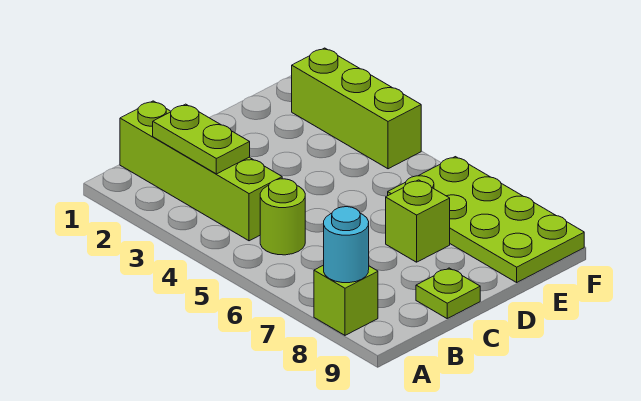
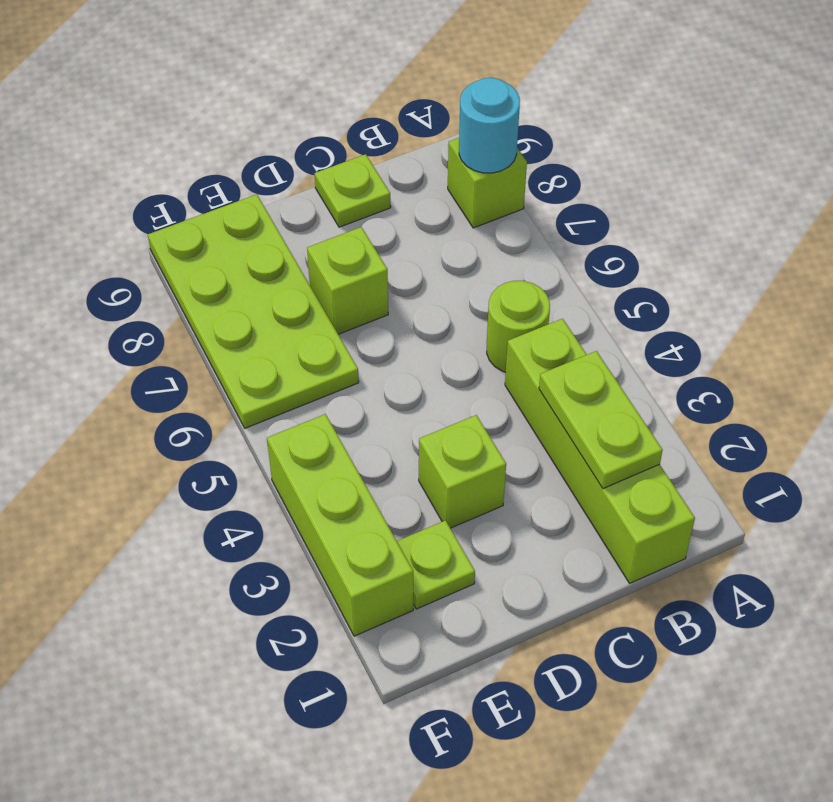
none -> lime 1x1 brick [419,415,506,528]
none -> lime 1x1 plate [397,520,475,609]

